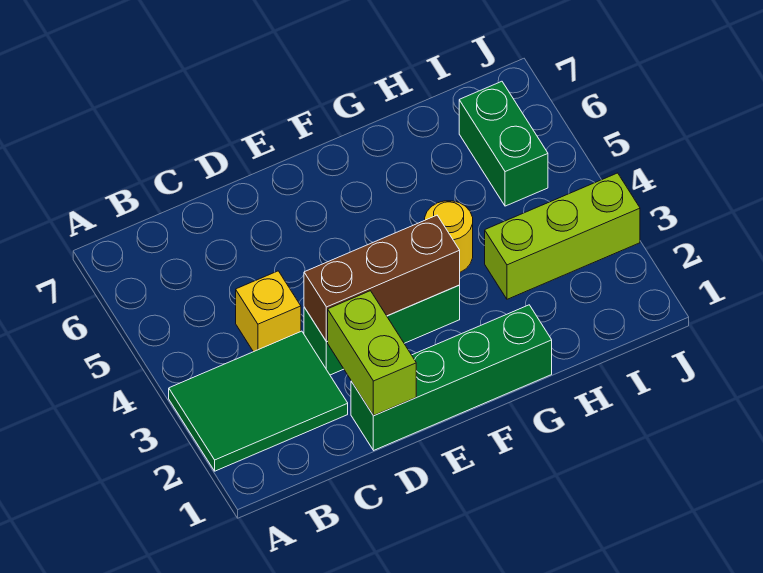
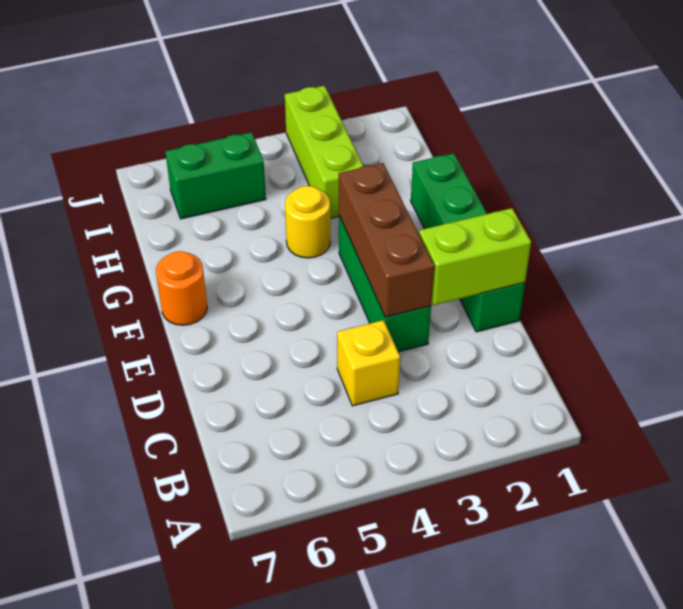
green 2x3 tile [169,331,348,471] -> none
none -> orange 1x1 round brick [156,251,207,325]

